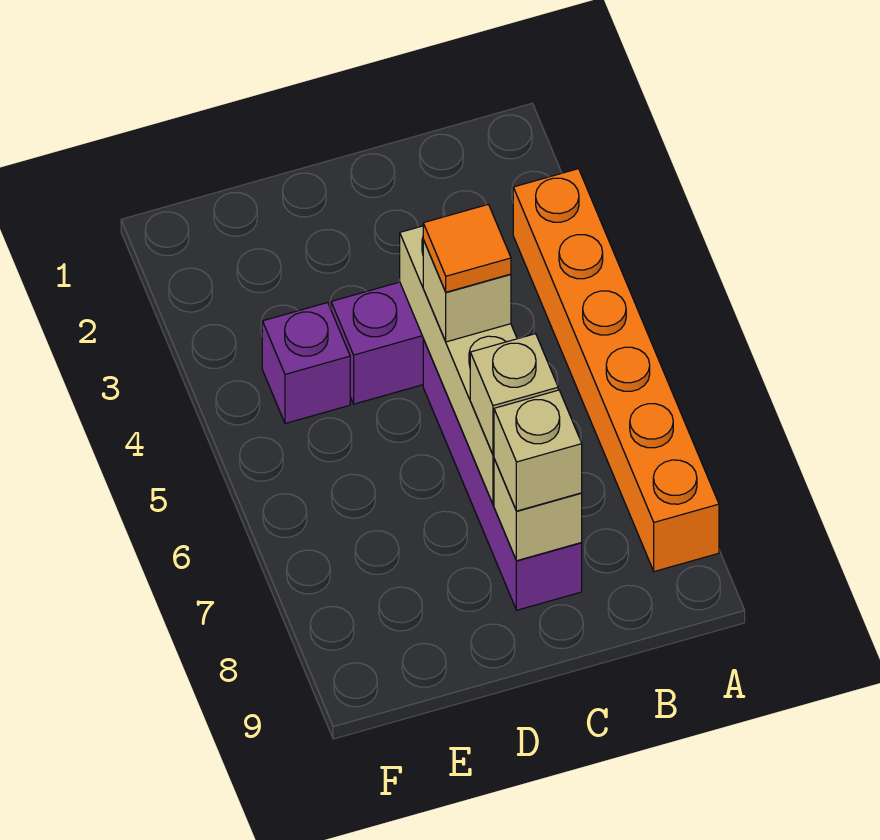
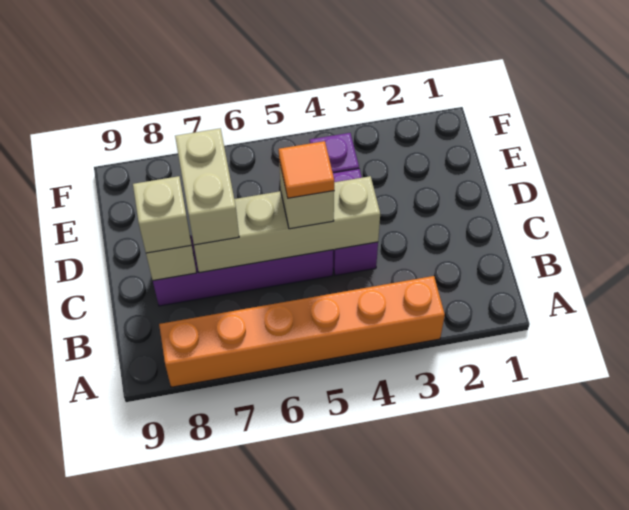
tan 1x1 brick [470,334,558,455] -> tan 1x2 brick [175,129,239,245]

